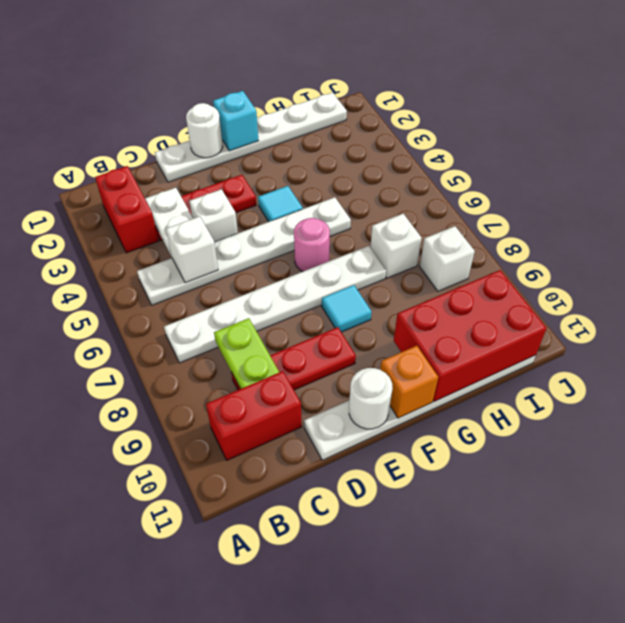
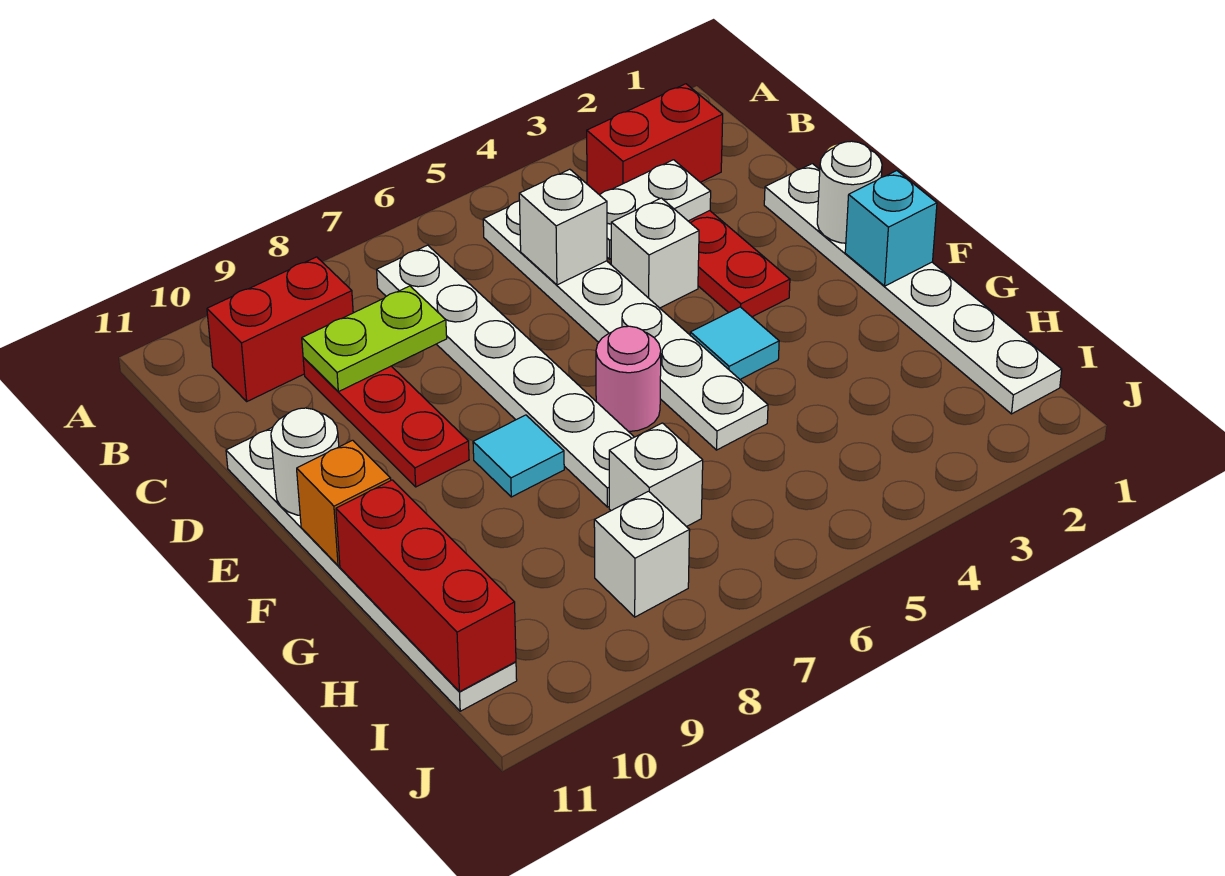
red 1x2 brick [206,371,302,460] -> red 1x2 brick turned to [207,257,353,401]
red 2x3 brick [394,270,547,401] -> red 1x3 brick [336,480,516,692]

